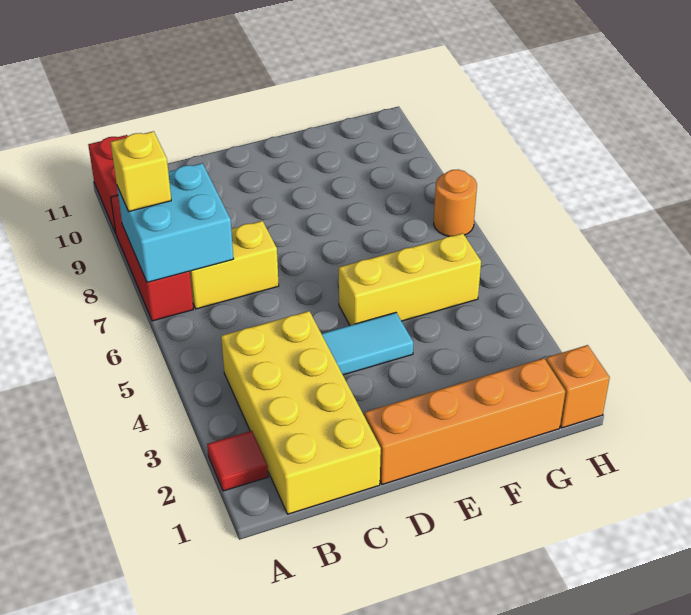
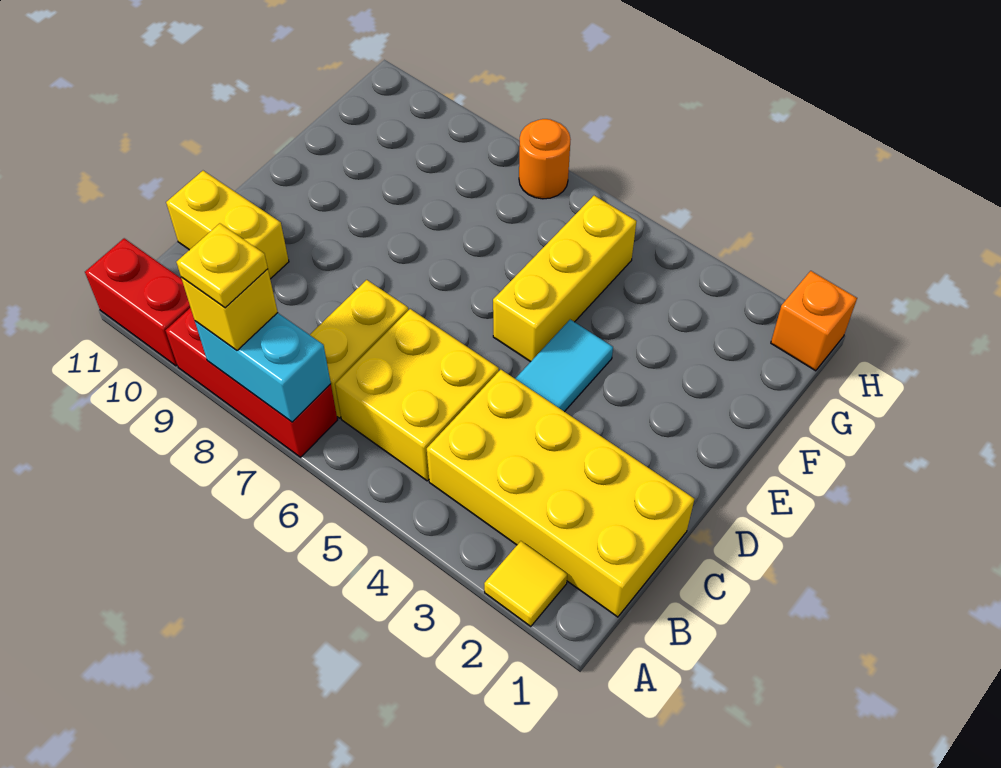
red 1x1 tile [207,431,268,491] -> yellow 1x1 tile [484,541,567,626]
cyan 2x2 brick [117,163,233,282] -> cyan 1x2 brick [195,313,331,422]
none -> yellow 1x1 plate [176,223,268,308]
none -> yellow 2x2 brick [335,309,499,481]
none -> yellow 1x2 brick [166,171,289,279]
orange 1x4 brick [365,358,565,485] -> none

